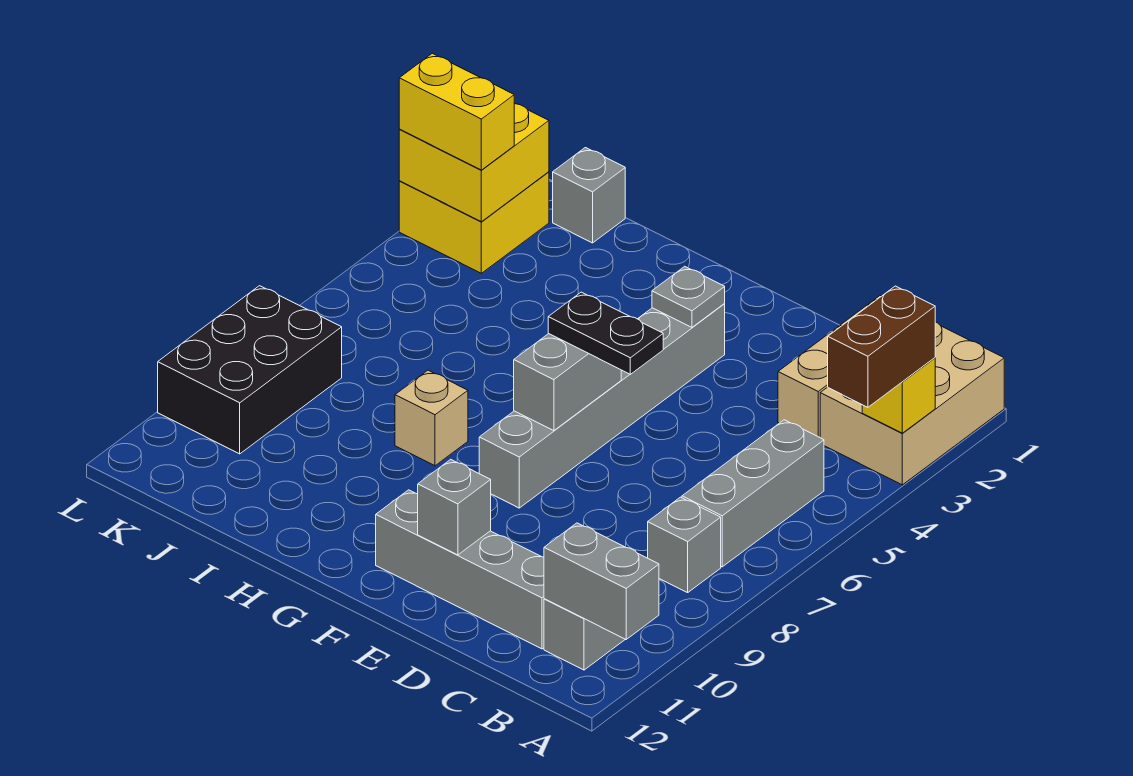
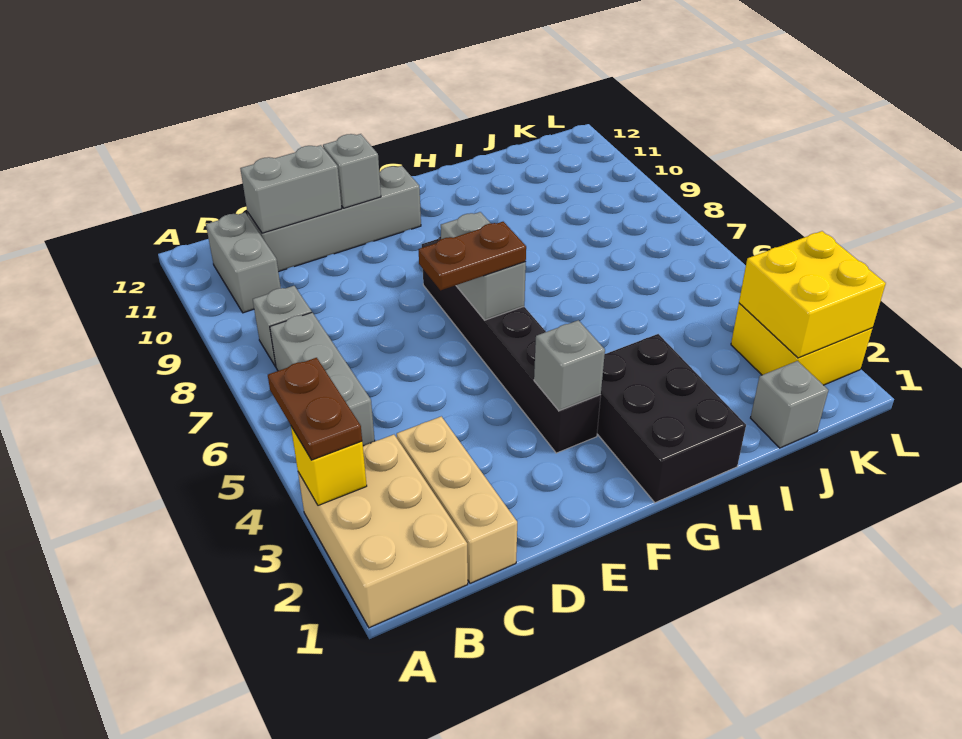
brown 1x2 brick [828,286,935,407] -> brown 1x2 plate [268,358,362,460]
grey 1x2 brick [544,523,659,639] -> grey 1x2 brick moved to [240,145,342,233]
black 1x2 plate [548,292,663,374] -> brown 1x2 plate [419,222,526,290]
grey 1x6 brick [479,303,725,508] -> black 1x6 brick [422,236,601,453]
grey 1x1 plate [652,266,725,327] -> grey 1x1 brick [534,320,605,411]
tan 1x1 brick [395,370,468,466] -> none
yellow 1x2 brick [399,53,515,170] -> none
black 2x3 brick [158,286,342,454] -> black 2x3 brick moved to [597,334,746,503]

